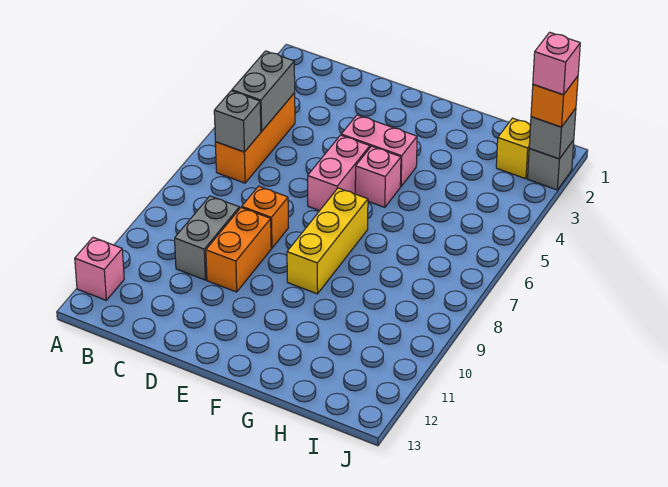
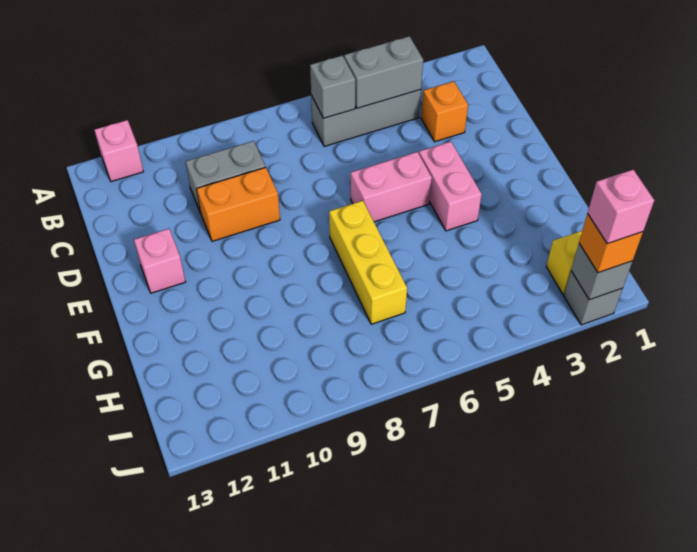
orange 1x3 brick [215,93,295,183] -> grey 1x3 brick [311,90,421,146]
orange 1x1 brick [242,186,289,248] -> orange 1x1 brick moved to [421,81,468,142]
pink 1x1 brick [355,146,401,207] -> pink 1x1 brick moved to [134,229,185,293]
yellow 1x3 brick [287,188,368,294] -> yellow 1x3 brick turned to [329,201,407,324]

